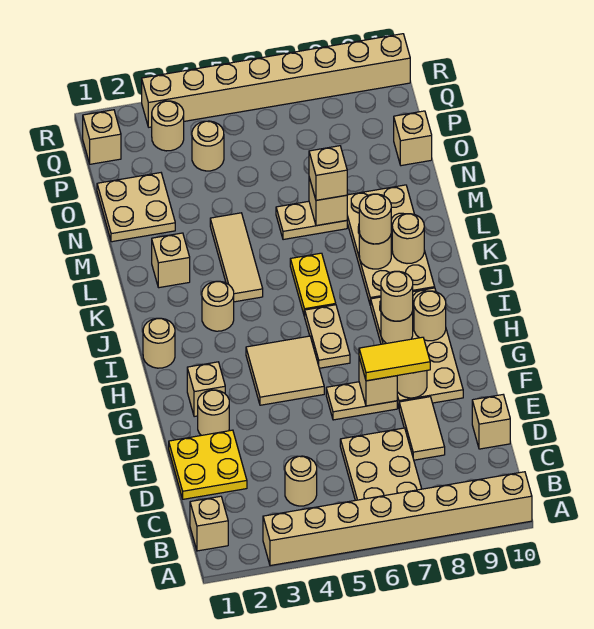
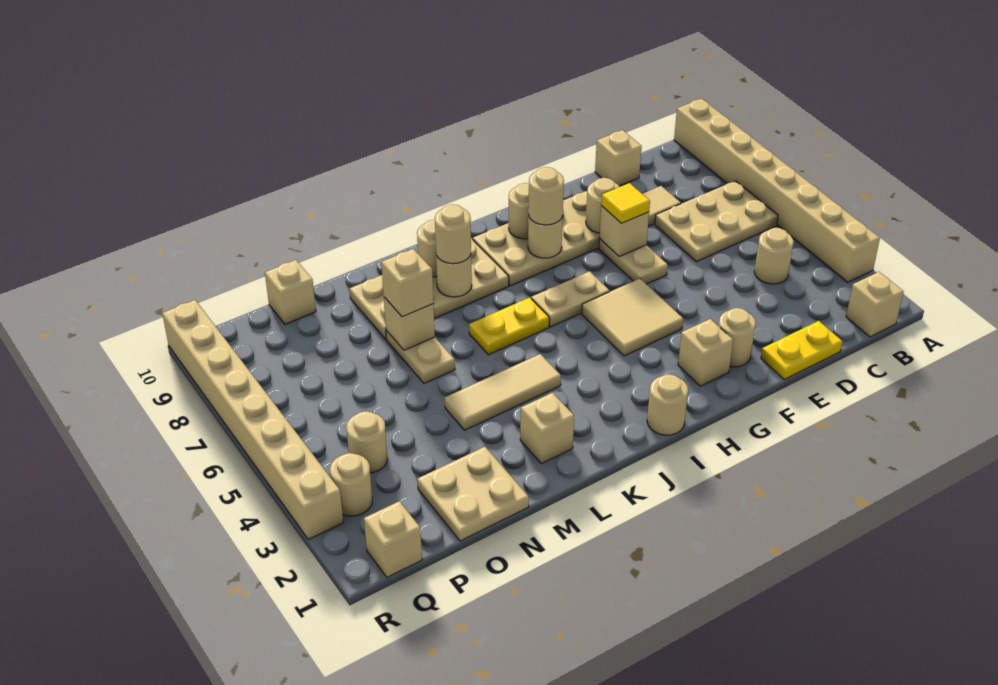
yellow 2x2 plate [169,430,247,499] -> yellow 1x2 plate [761,321,843,379]
yellow 1x2 tile [359,337,430,381] -> yellow 1x1 tile [601,183,650,223]
tan 1x1 round brick [202,281,234,331] -> none

